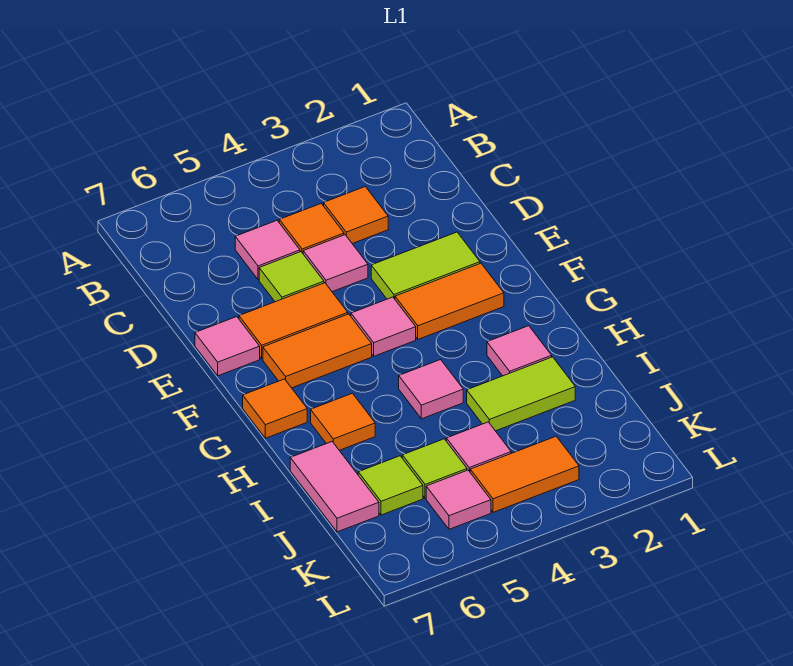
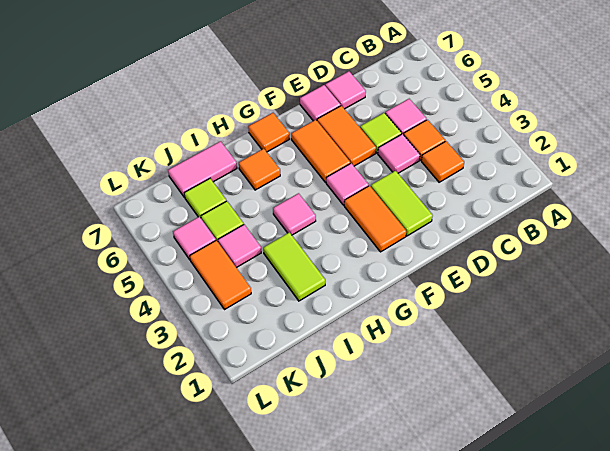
pink 1x1 tile [487,326,552,376] -> pink 1x1 tile moved to [325,71,366,109]

